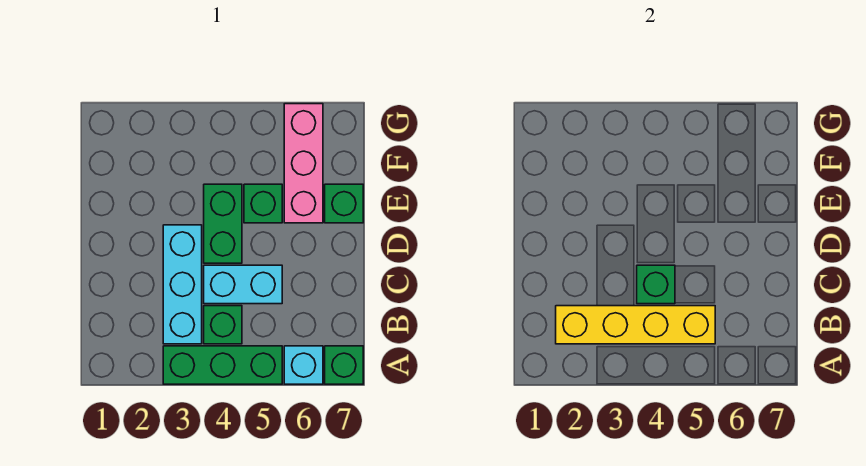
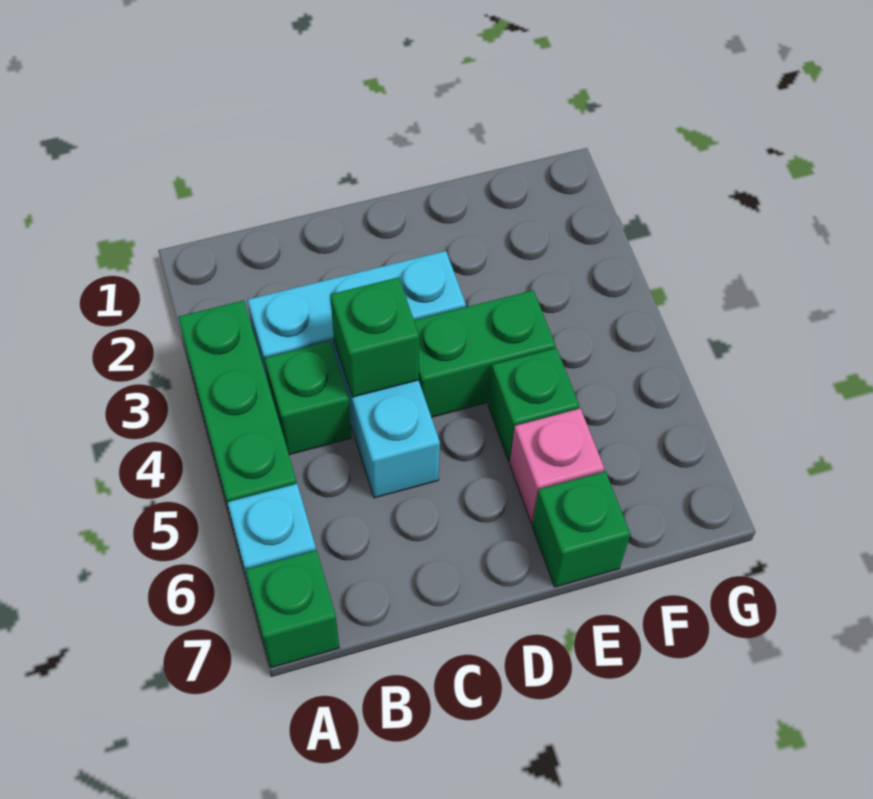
yellow 1x4 brick [556,306,715,344] -> none
pink 1x3 brick [284,104,323,223] -> pink 1x1 brick [510,408,604,523]

